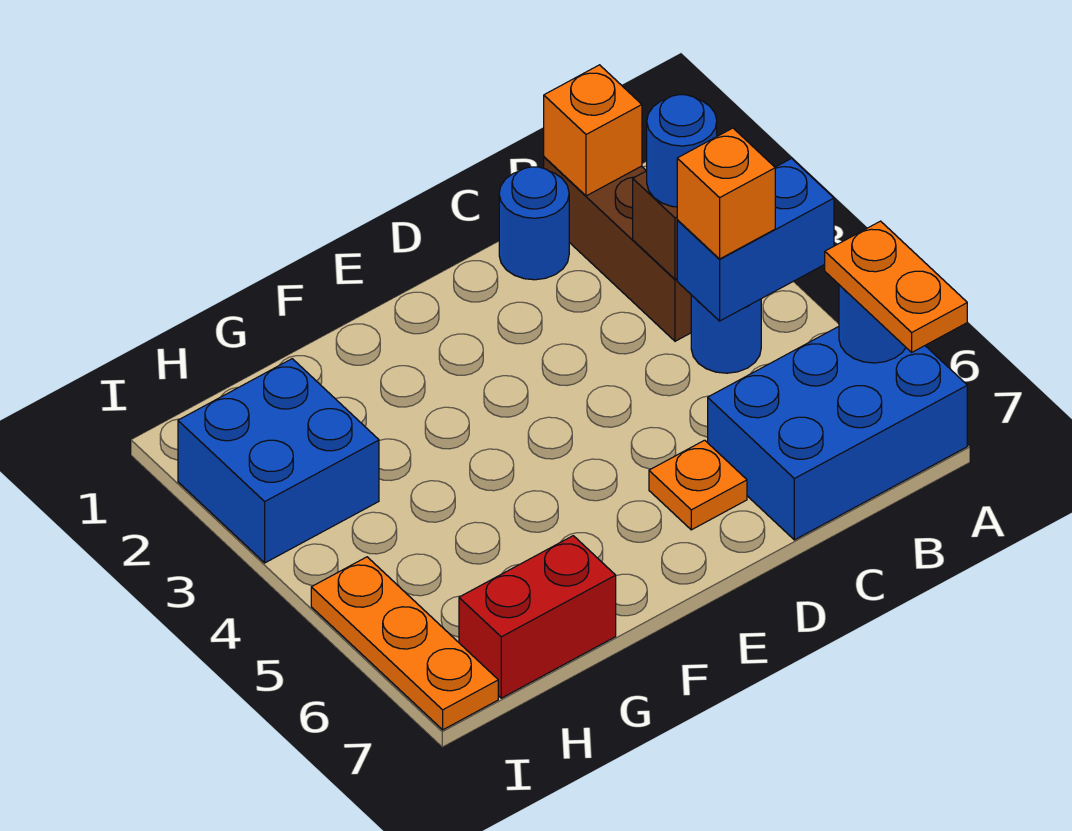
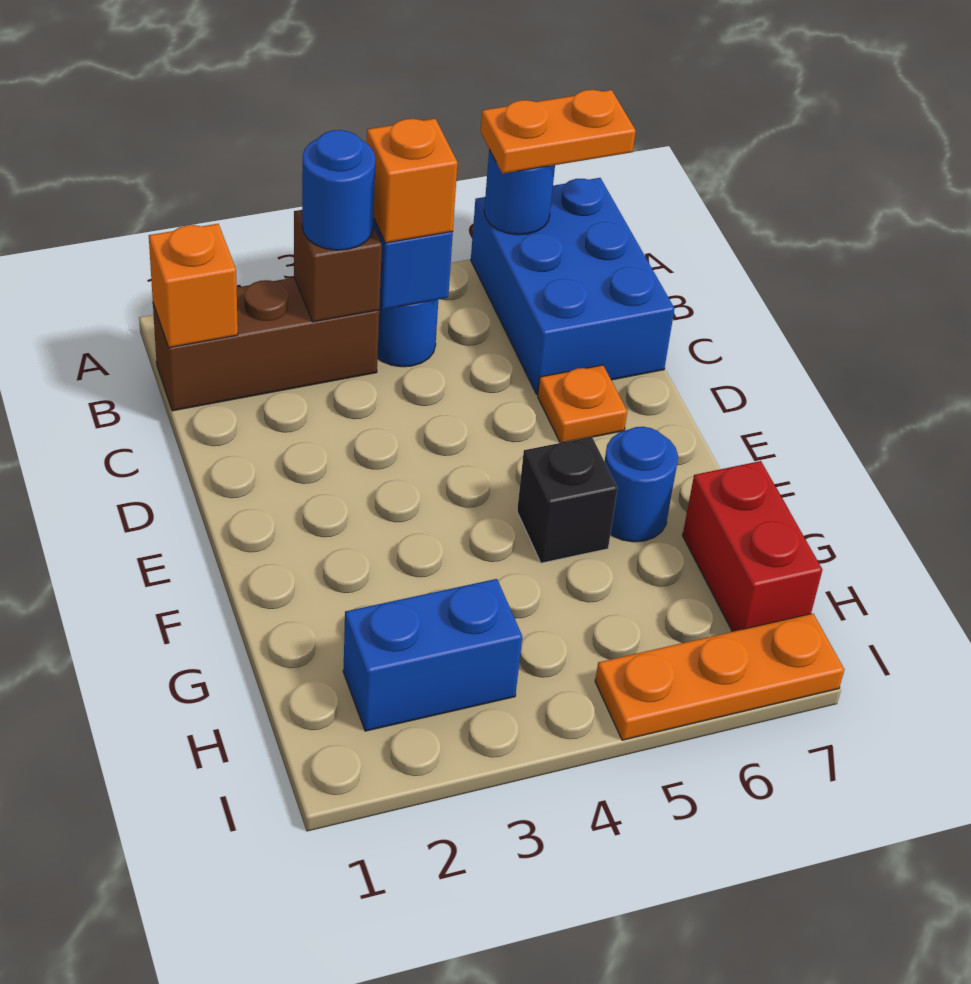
blue 1x1 round brick [499,167,569,280] -> blue 1x1 round brick moved to [605,427,678,542]
none -> black 1x1 brick [517,437,618,563]
blue 2x2 brick [178,359,379,563] -> blue 1x2 brick [343,579,522,731]

